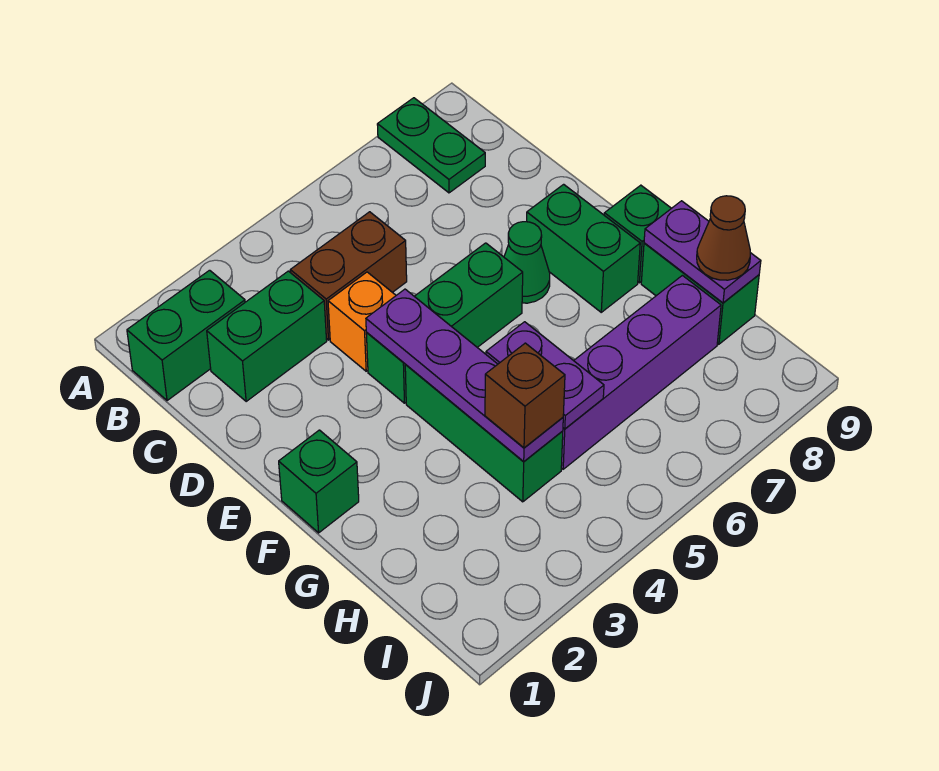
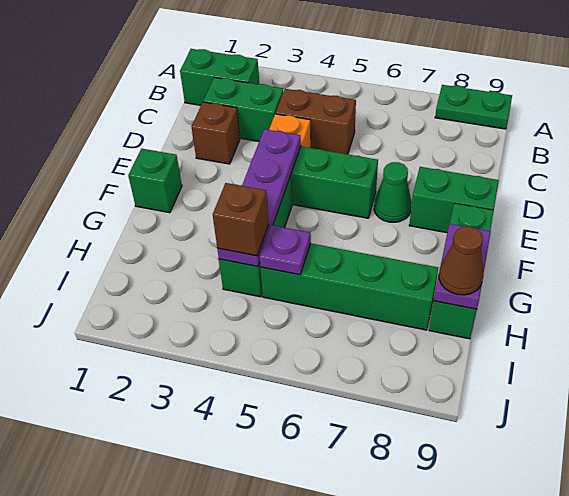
green 1x2 plate [377,98,485,193] -> green 1x2 plate turned to [435,85,512,129]
none -> brown 1x1 brick [192,102,240,164]
green 1x2 brick [527,184,640,312] -> green 1x2 brick turned to [409,167,499,233]
purple 1x2 plate [486,322,604,429] -> purple 1x1 plate [260,225,311,275]
purple 1x4 brick [561,275,721,469] -> green 1x4 brick [260,243,438,330]

